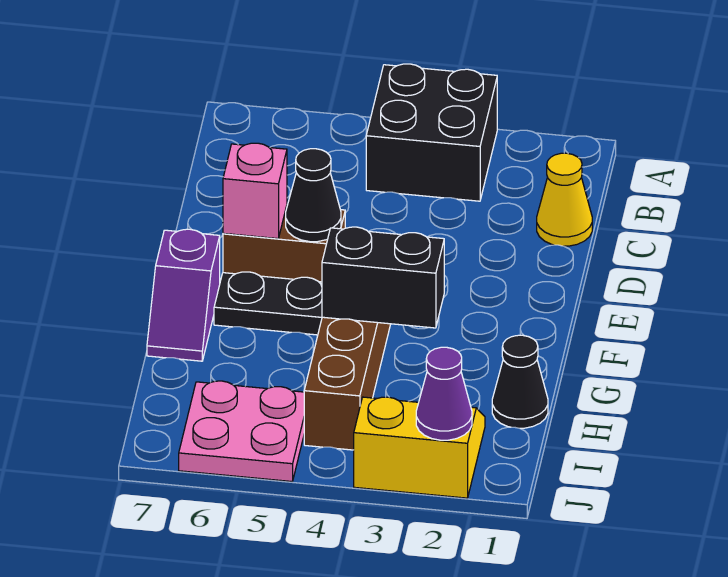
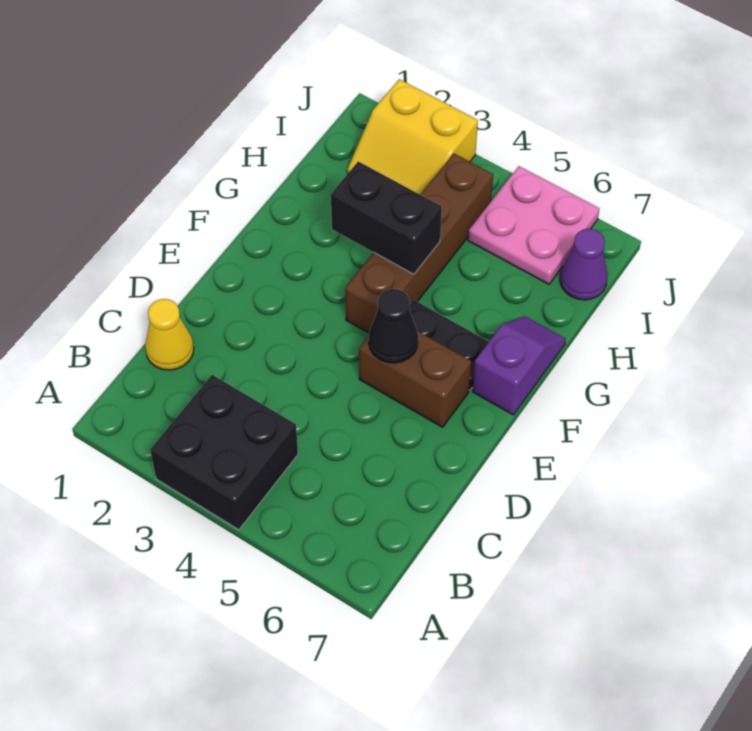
pink 1x1 brick [223,143,287,239] -> none
black 1x1 cone [492,335,548,428] -> none
purple 1x1 cone [416,347,472,440] -> purple 1x1 cone moved to [560,229,608,300]

